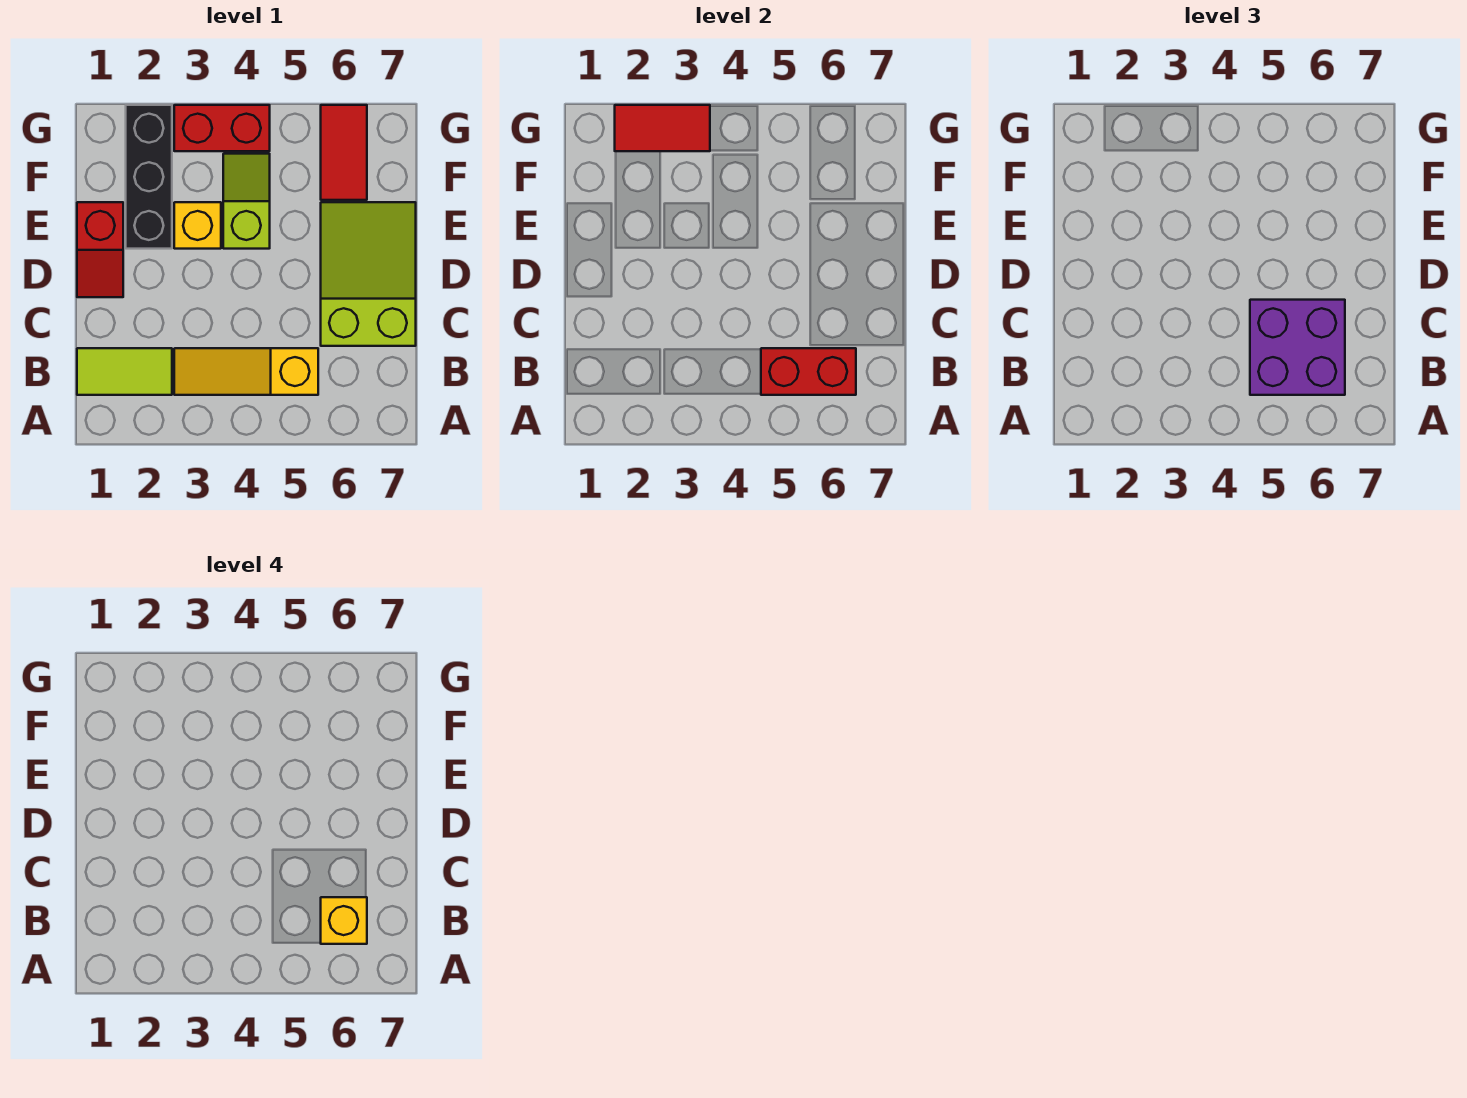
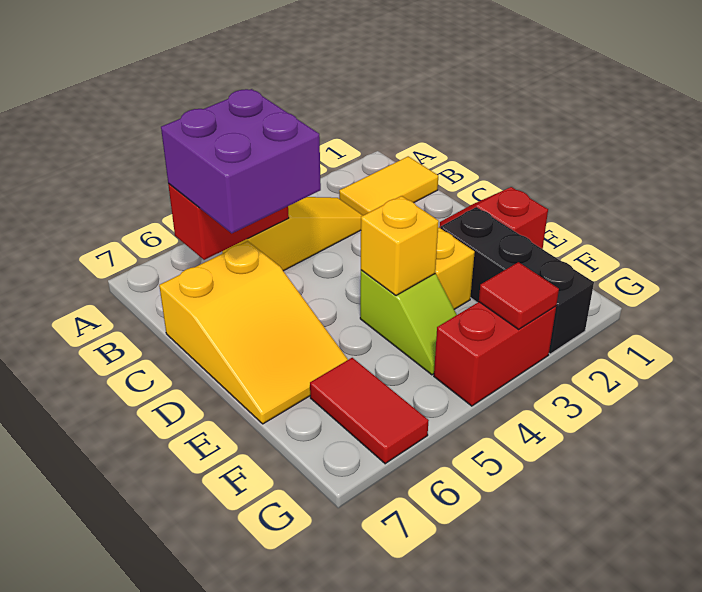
lime 1x2 tile [77,348,172,395] -> yellow 1x2 tile [339,156,438,215]
yellow 1x1 brick [321,897,367,944] -> yellow 1x1 brick moved to [361,196,439,295]
lime 2x3 slope [321,202,416,346] -> yellow 2x3 slope [159,241,348,424]
red 1x2 tile [615,105,710,151] -> red 1x1 tile [479,262,559,329]

